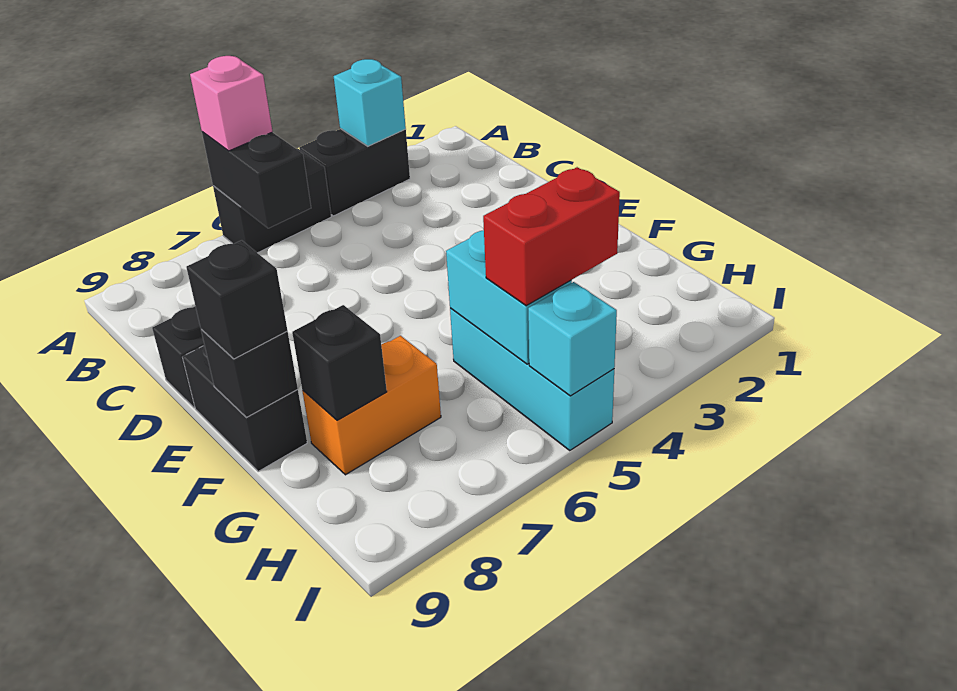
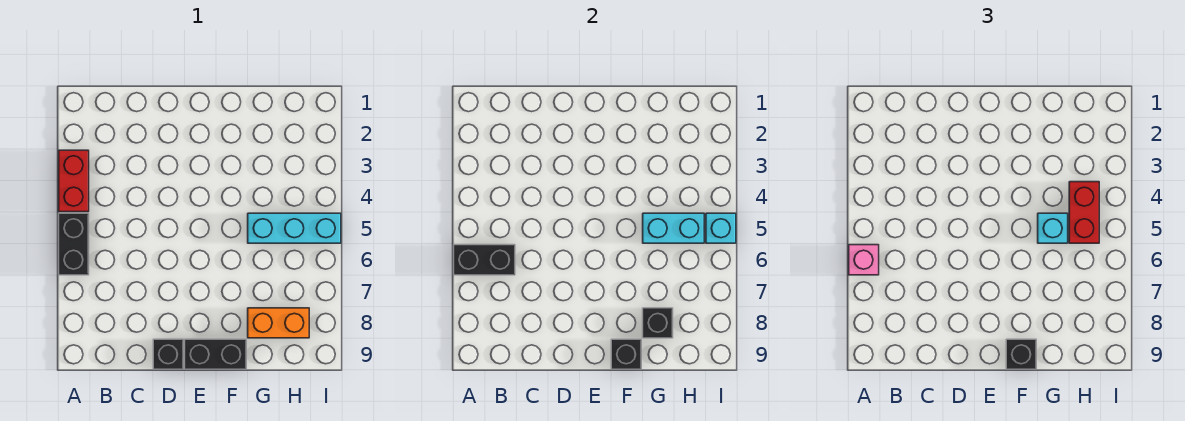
black 1x2 brick [299,129,410,216] -> red 1x2 brick [59,150,89,212]
cyan 1x1 brick [334,59,406,146] -> cyan 1x1 brick moved to [1038,213,1068,243]
orange 1x2 brick [302,336,441,475] -> orange 1x2 brick turned to [248,308,309,338]

